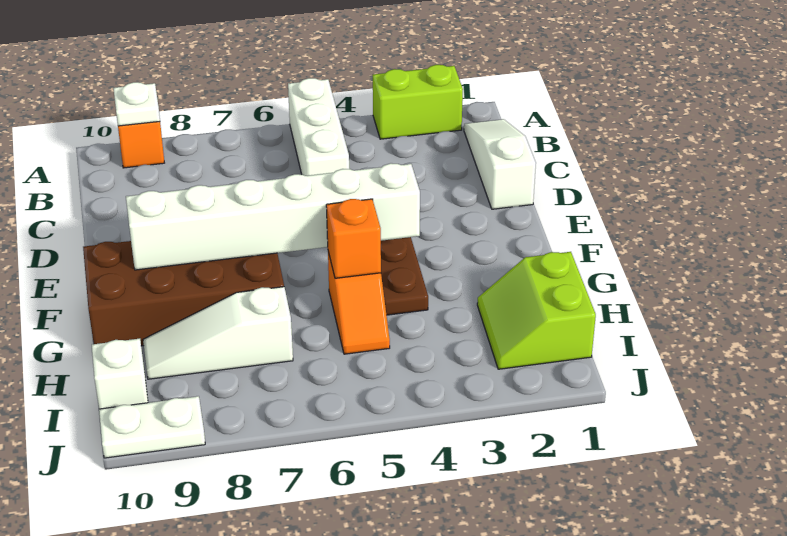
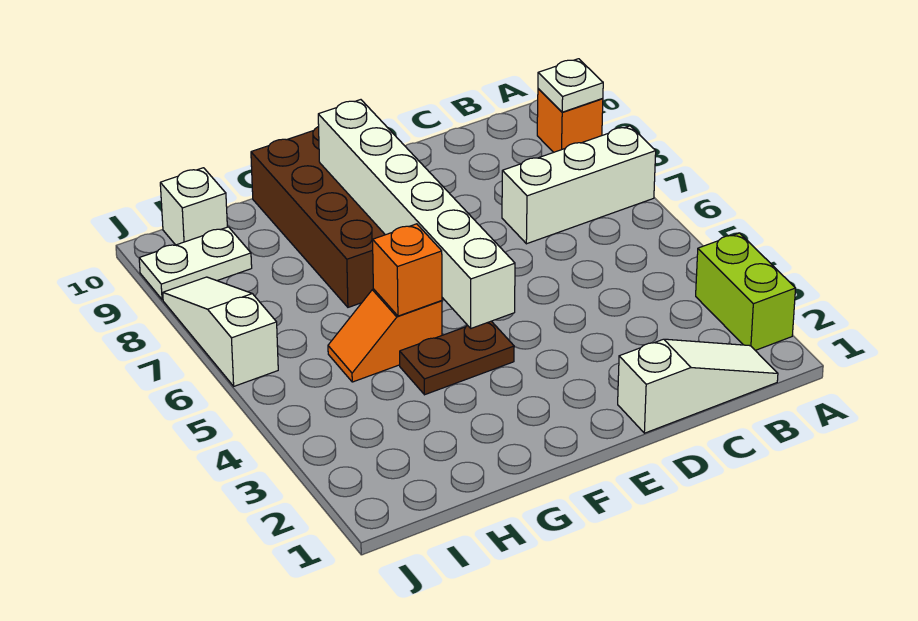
white 1x3 brick [288,78,349,176] -> white 1x3 brick moved to [502,126,656,244]
lime 2x2 slope [477,252,596,369] -> none
white 1x3 slope [143,287,293,379] -> white 1x3 slope moved to [163,277,278,386]
white 1x2 plate [99,396,205,458] -> white 1x2 plate turned to [139,227,252,300]

